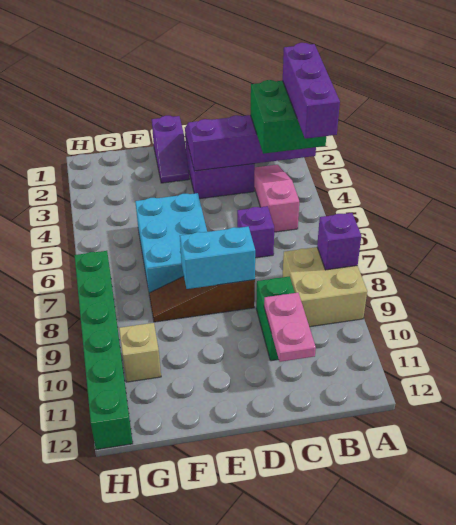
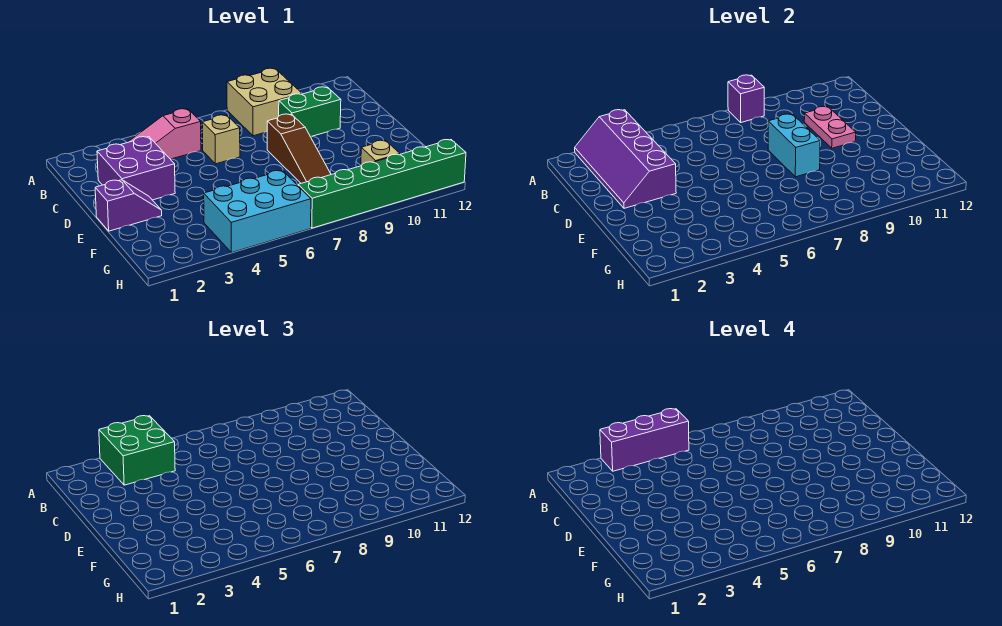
purple 1x1 brick [237,206,274,258] -> tan 1x1 brick [202,115,240,164]
pink 1x2 plate [264,293,316,362] -> pink 1x2 plate turned to [804,106,856,148]
cyan 2x3 brick [135,193,207,293] -> cyan 2x3 brick moved to [204,170,311,253]

